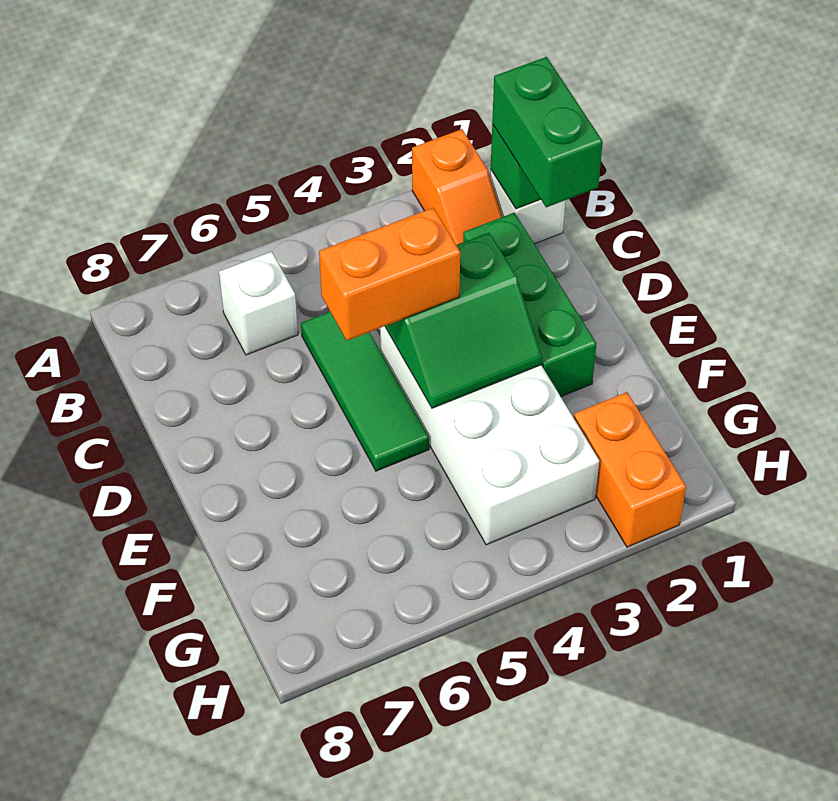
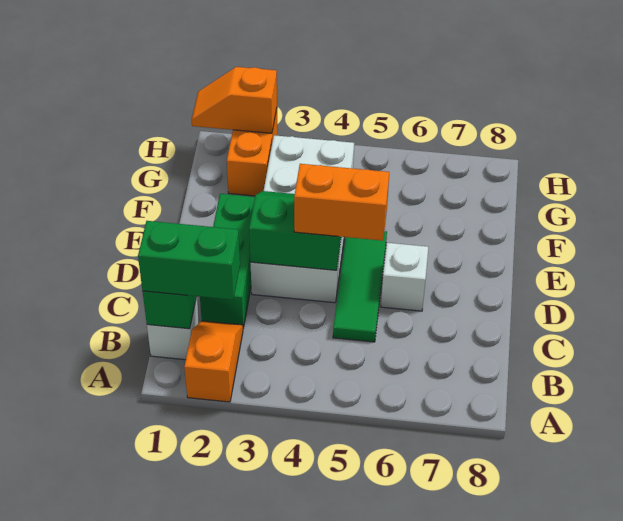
green 1x2 brick [492,57,603,207] -> green 1x2 brick turned to [138,221,240,300]
white 1x1 brick [219,252,298,355] -> white 1x1 brick moved to [381,243,428,311]
none -> orange 1x2 slope [192,67,277,133]

